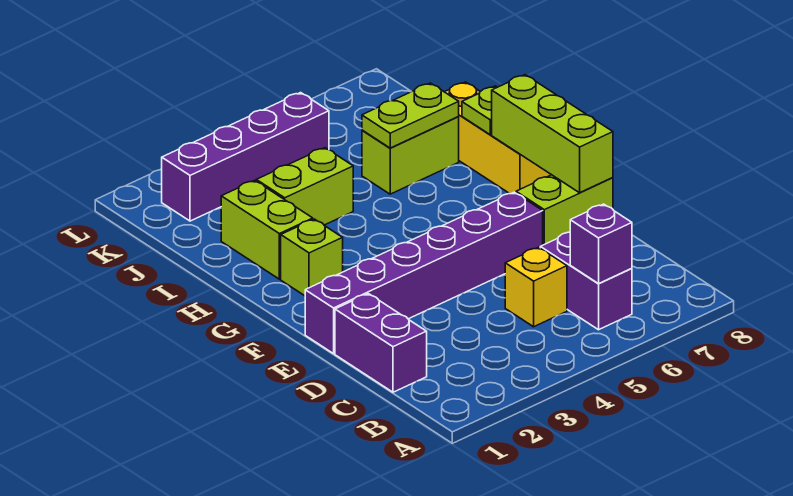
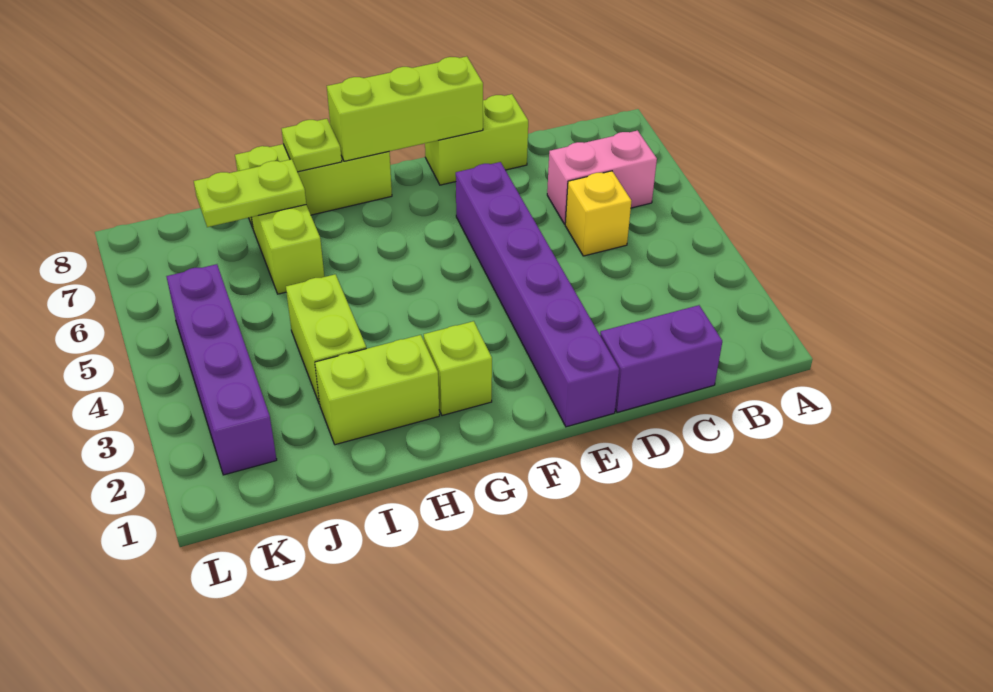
purple 1x2 brick [540,232,632,330] -> pink 1x2 brick [547,131,657,224]
purple 1x1 brick [570,204,632,284] -> none
lime 1x2 brick [516,175,613,245] -> lime 1x2 brick turned to [425,94,528,185]
yellow 1x3 brick [445,82,551,194] -> lime 1x3 brick [235,144,392,228]
lime 1x2 plate [362,83,459,148] -> lime 1x2 plate turned to [194,159,306,227]

